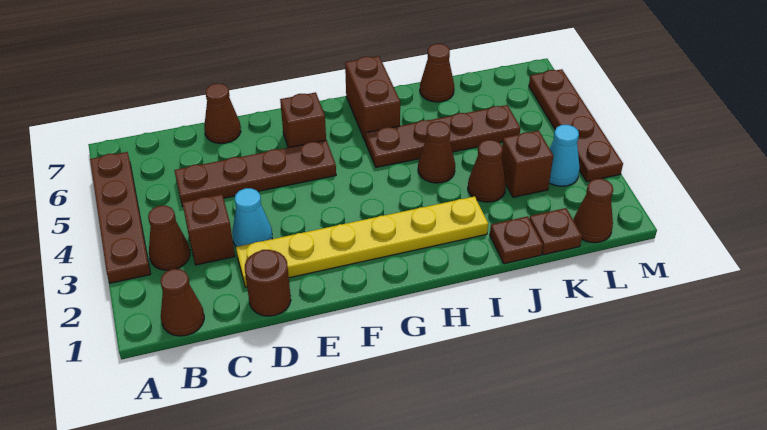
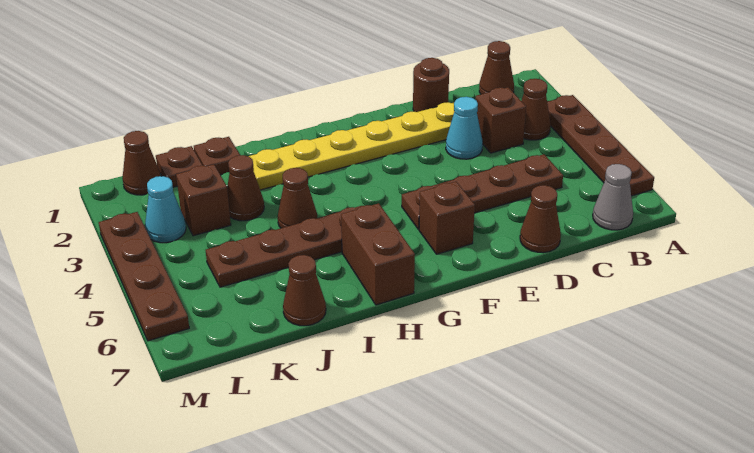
none -> grey 1x1 cone [593,164,633,230]

